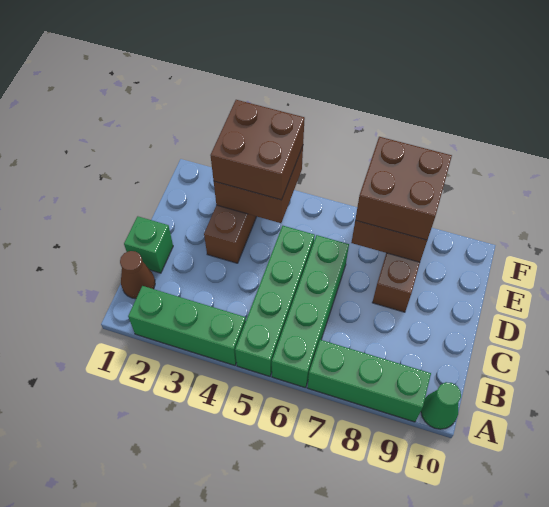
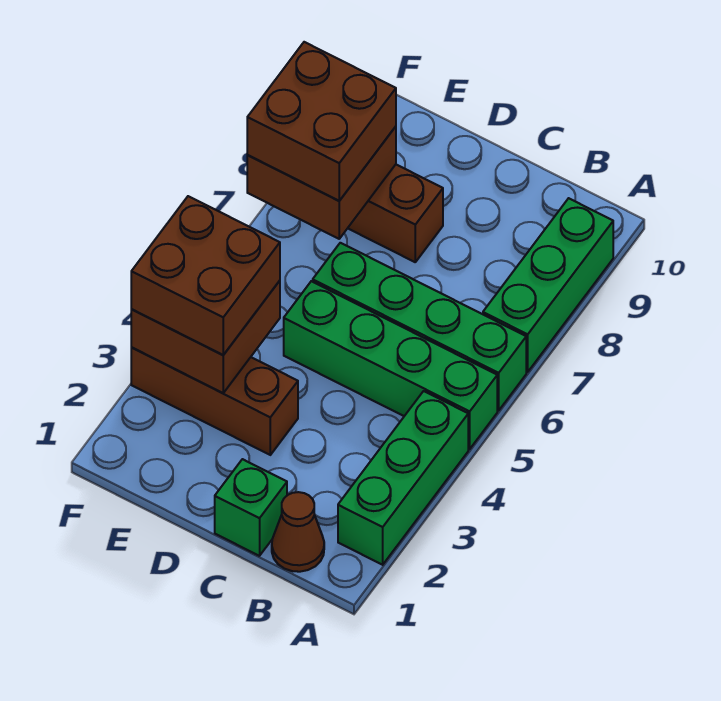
green 1x1 cone [421,382,461,429] -> none

